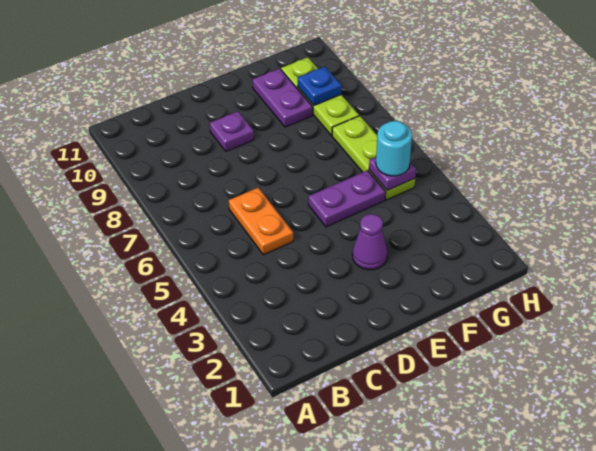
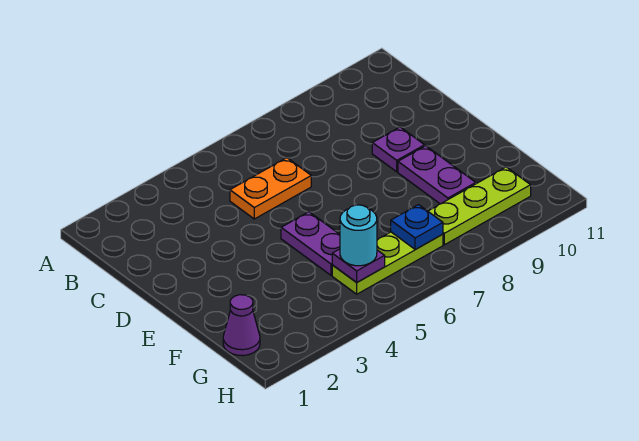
purple 1x1 cone [352,214,387,270] -> purple 1x1 cone moved to [223,295,260,356]
purple 1x2 plate [253,68,313,127] -> purple 1x2 plate turned to [398,146,476,204]
blue 1x1 plate [298,67,342,105] -> blue 1x1 plate moved to [391,205,443,250]

